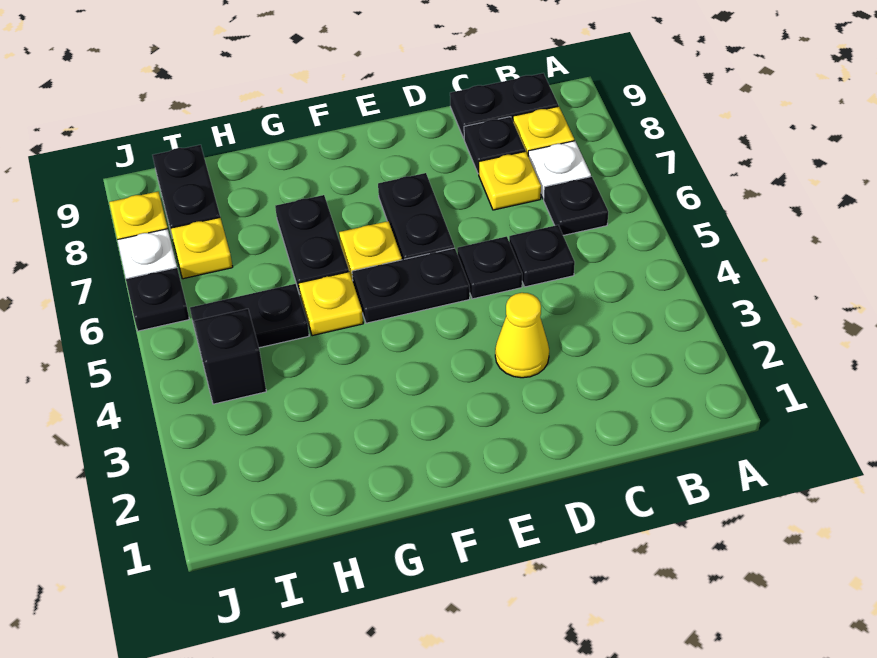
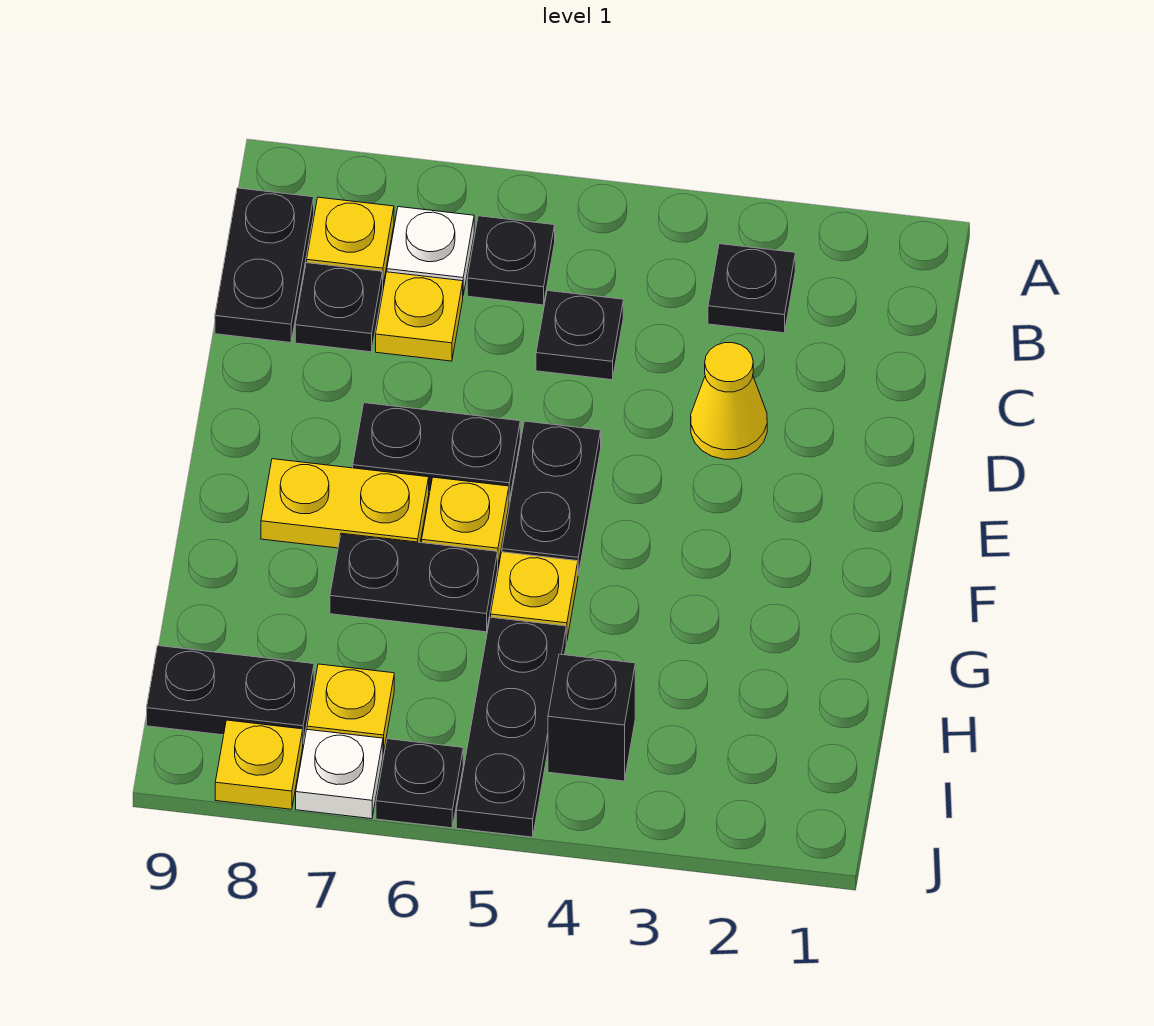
black 1x1 plate [457,236,522,299] -> black 1x1 plate moved to [708,244,795,333]
none -> yellow 1x2 plate [261,459,429,548]
black 1x2 plate [190,284,309,353] -> black 1x3 plate [456,617,566,837]

